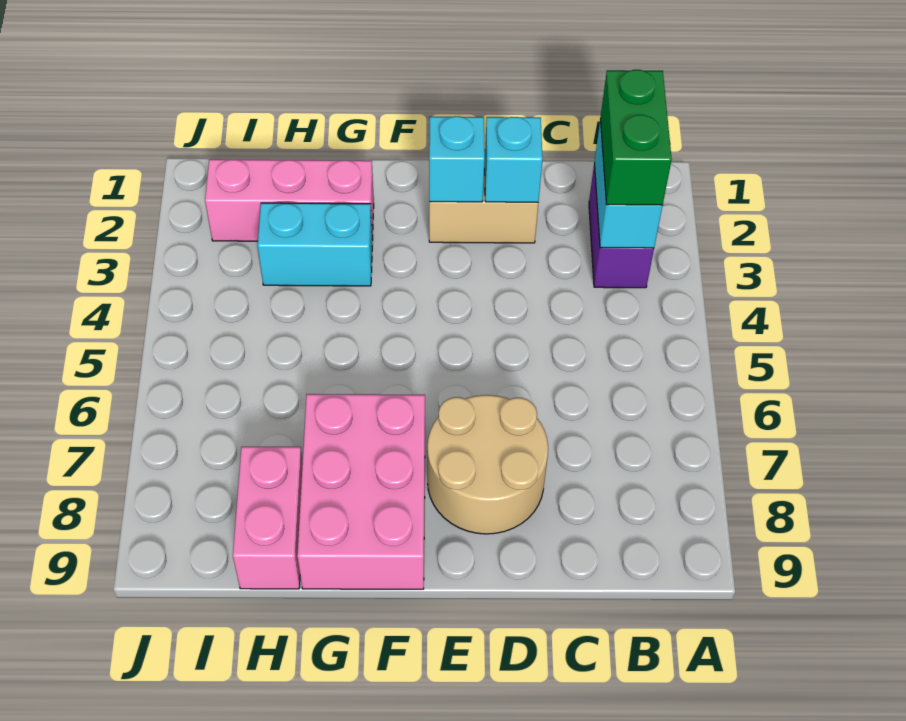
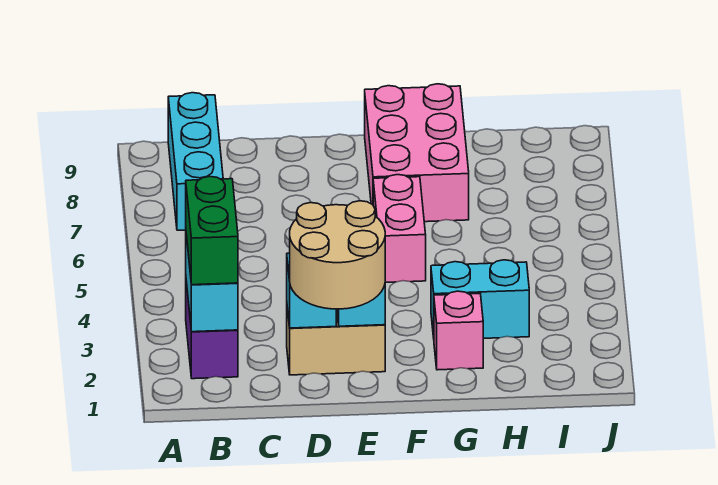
none -> cyan 1x3 brick [168,93,223,230]
tan 2x2 round brick [428,395,548,534] -> tan 2x2 round brick moved to [290,201,385,309]
pink 1x3 brick [205,159,374,241] -> pink 1x1 brick [434,291,483,370]
pink 1x2 brick [233,447,303,589] -> pink 1x2 brick moved to [373,175,426,282]

